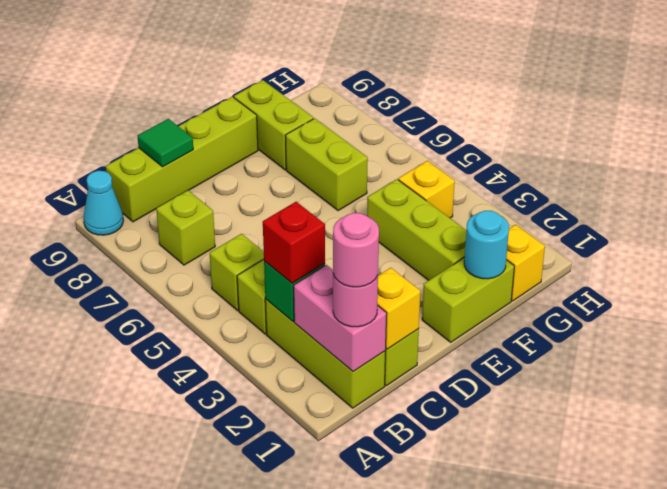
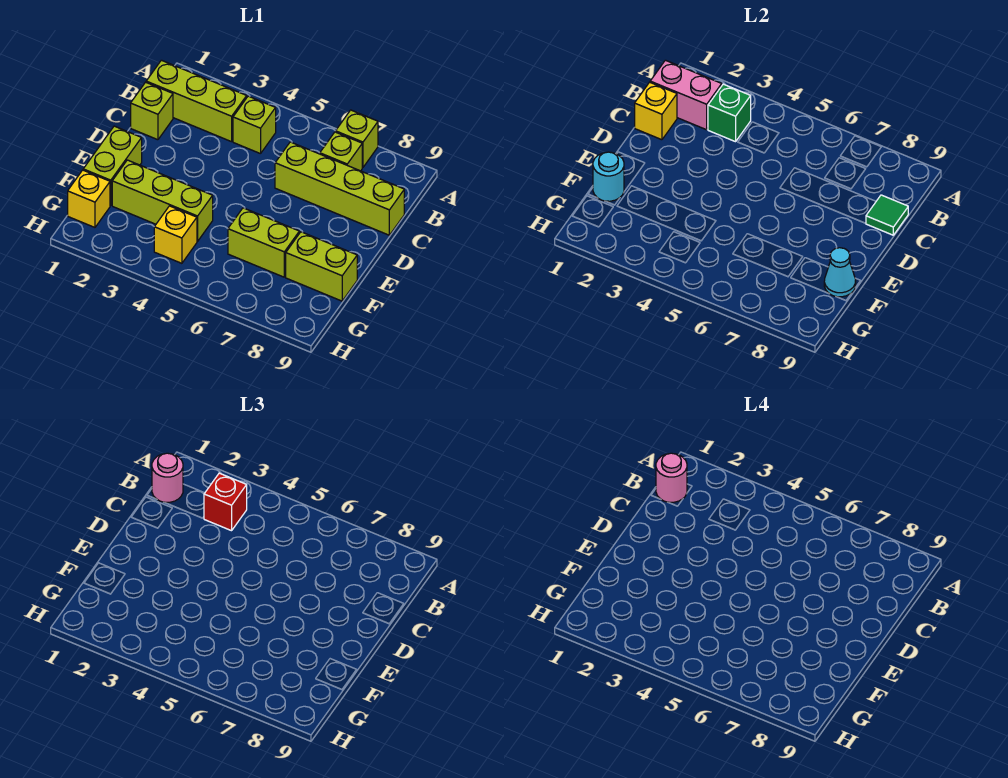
cyan 1x1 cone [84,171,123,235] -> cyan 1x1 cone moved to [824,248,856,297]
lime 1x1 brick [210,234,264,310] -> lime 1x1 brick moved to [336,110,378,167]
lime 1x4 brick [106,97,258,222] -> lime 1x4 brick turned to [275,142,404,235]

